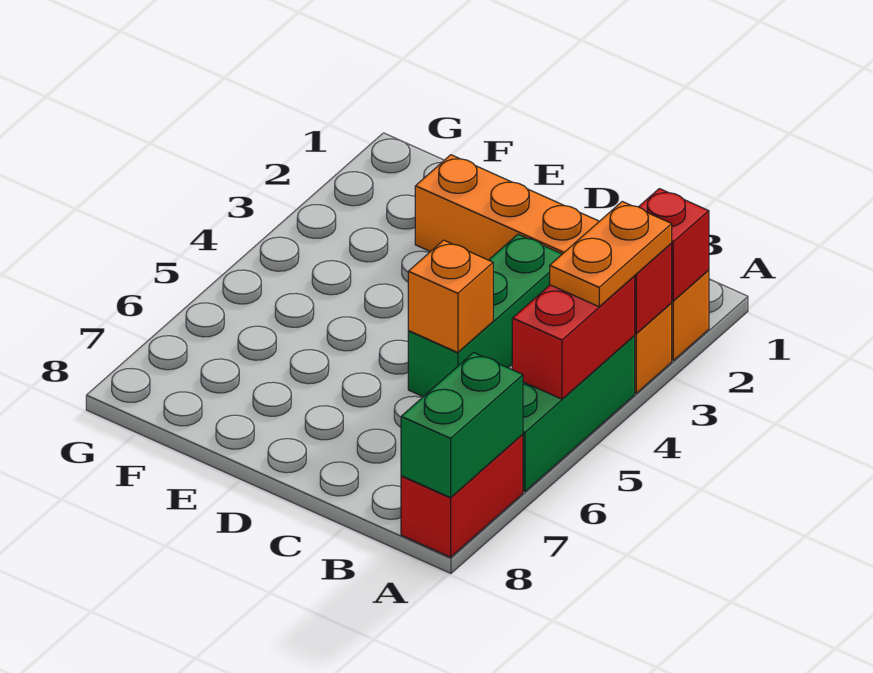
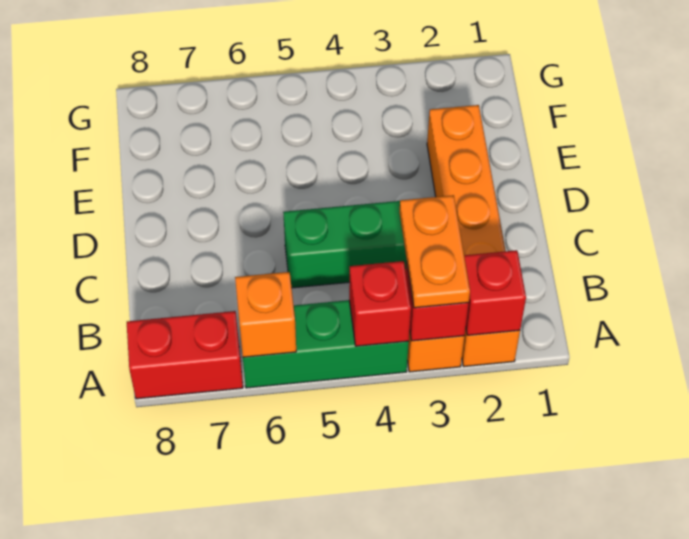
orange 1x2 plate [550,202,672,307] -> orange 1x2 plate turned to [400,195,470,308]
red 1x2 brick [512,277,635,399] -> red 1x1 brick [349,261,411,346]
green 1x2 brick [401,353,523,498] -> none
orange 1x1 brick [408,240,493,352] -> orange 1x1 brick moved to [235,272,296,357]

